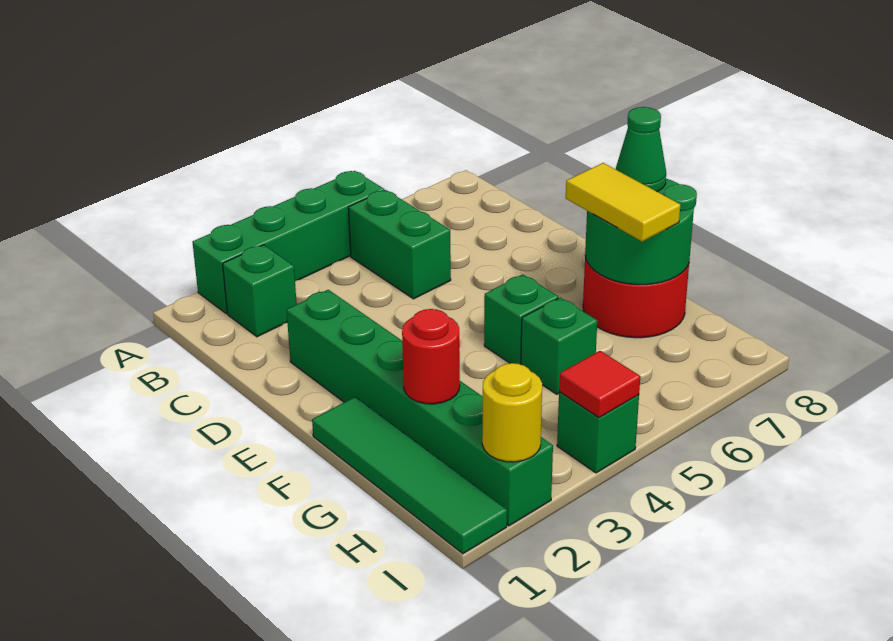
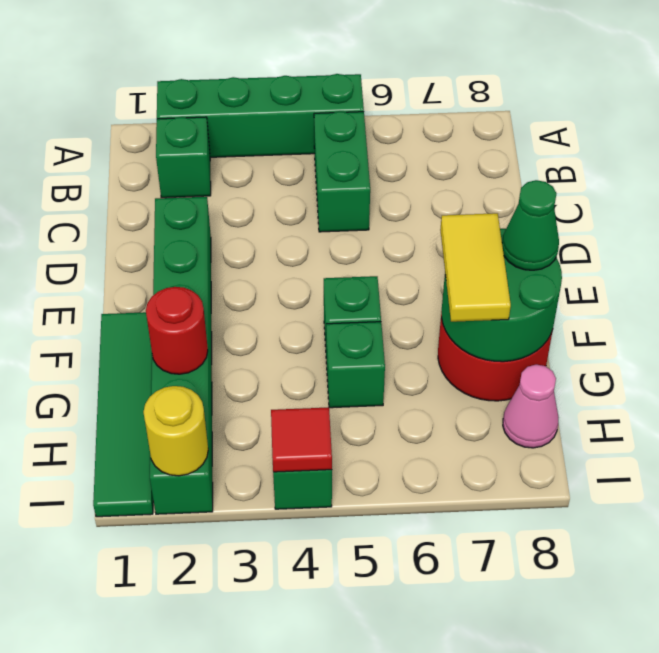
none -> pink 1x1 cone [503,365,559,448]

